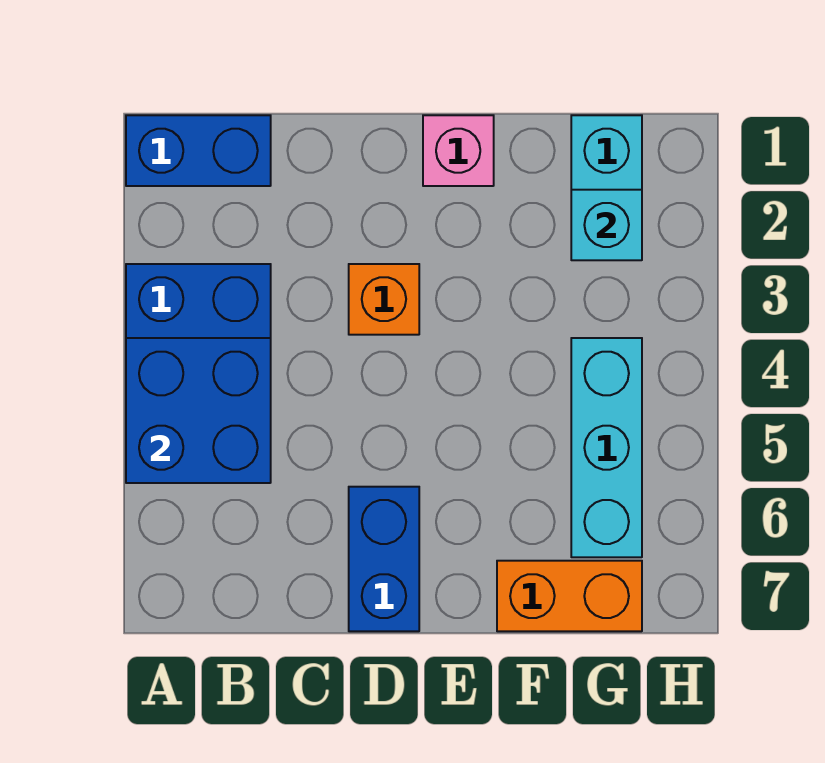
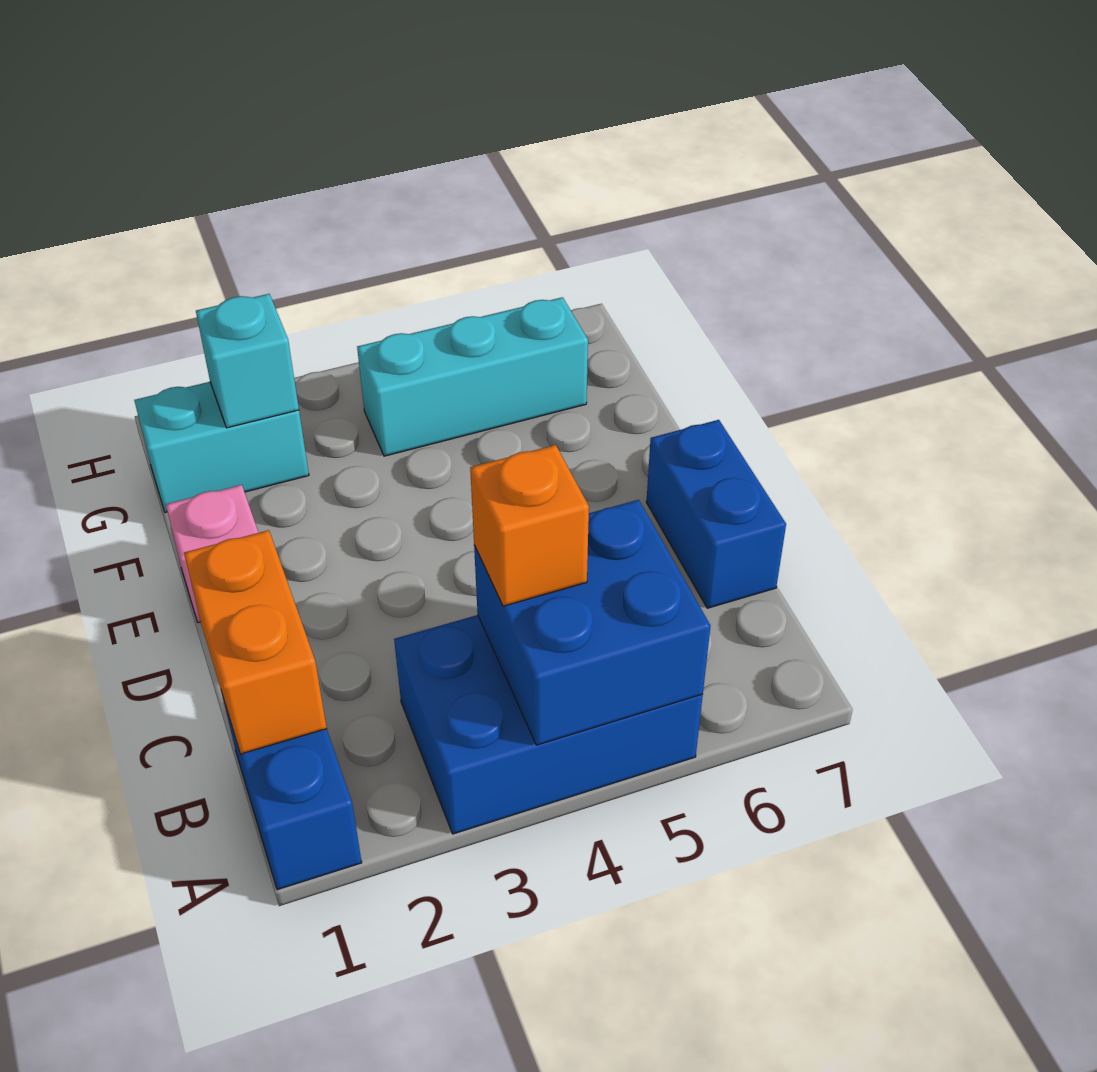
orange 1x1 brick [349,264,419,335] -> orange 1x1 brick moved to [470,445,589,606]
blue 1x2 brick [349,487,419,631] -> blue 1x2 brick turned to [646,420,786,608]
orange 1x2 brick [497,561,642,631] -> orange 1x2 brick moved to [184,530,327,754]

